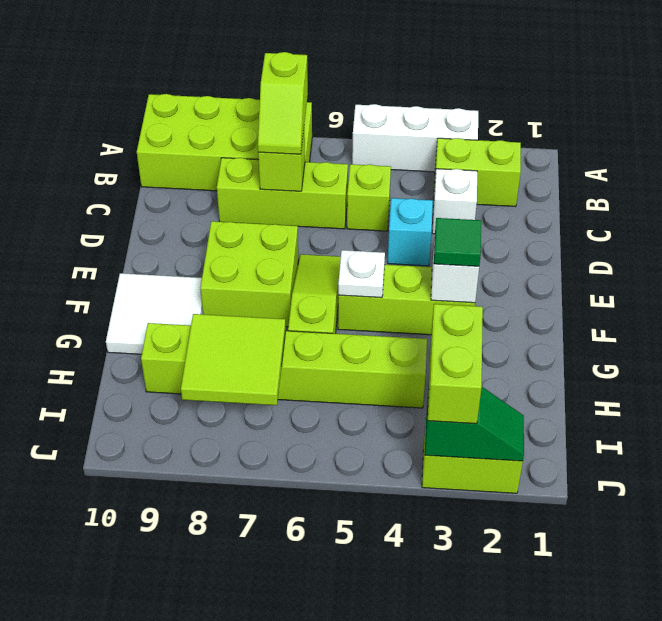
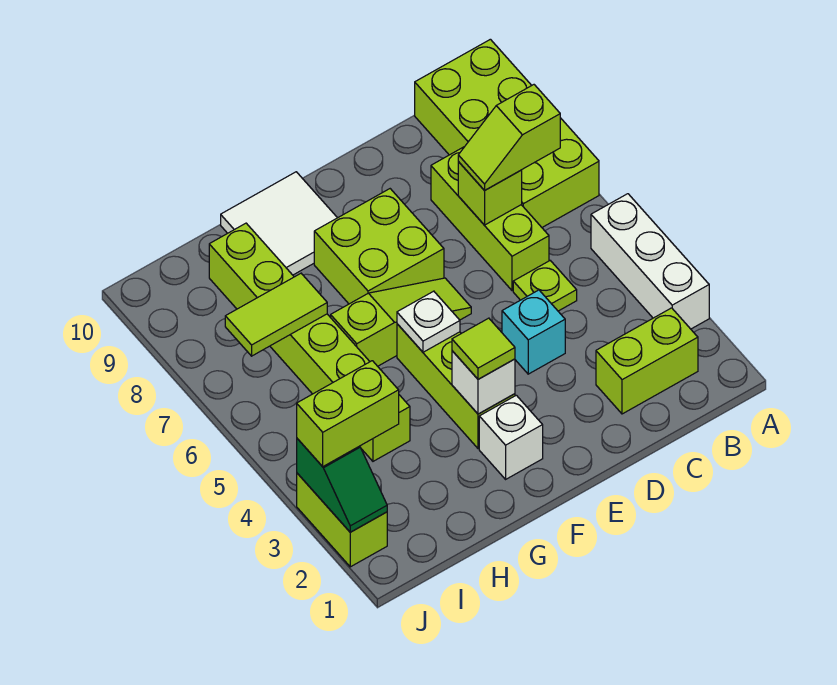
lime 1x2 brick [434,138,521,207] -> lime 1x2 brick turned to [596,308,698,414]
white 1x1 brick [432,169,477,234] -> white 1x1 brick moved to [479,395,543,479]
lime 1x1 brick [347,164,391,231] -> lime 1x1 plate [513,261,577,311]
green 1x1 tile [434,218,481,266] -> lime 1x1 tile [452,318,515,379]
lime 2x2 tile [181,314,286,405] -> lime 1x2 tile [225,273,327,356]

